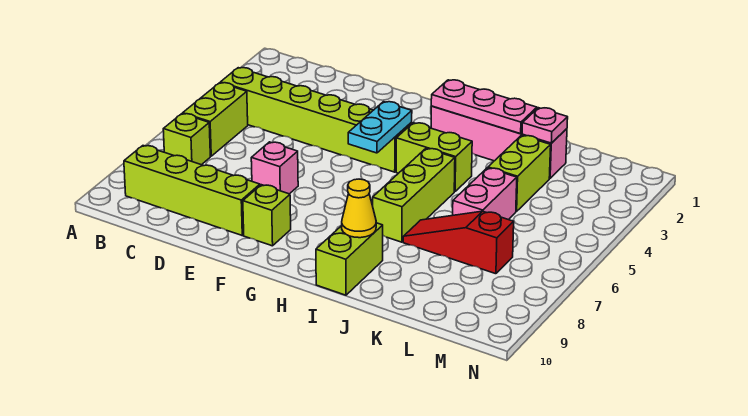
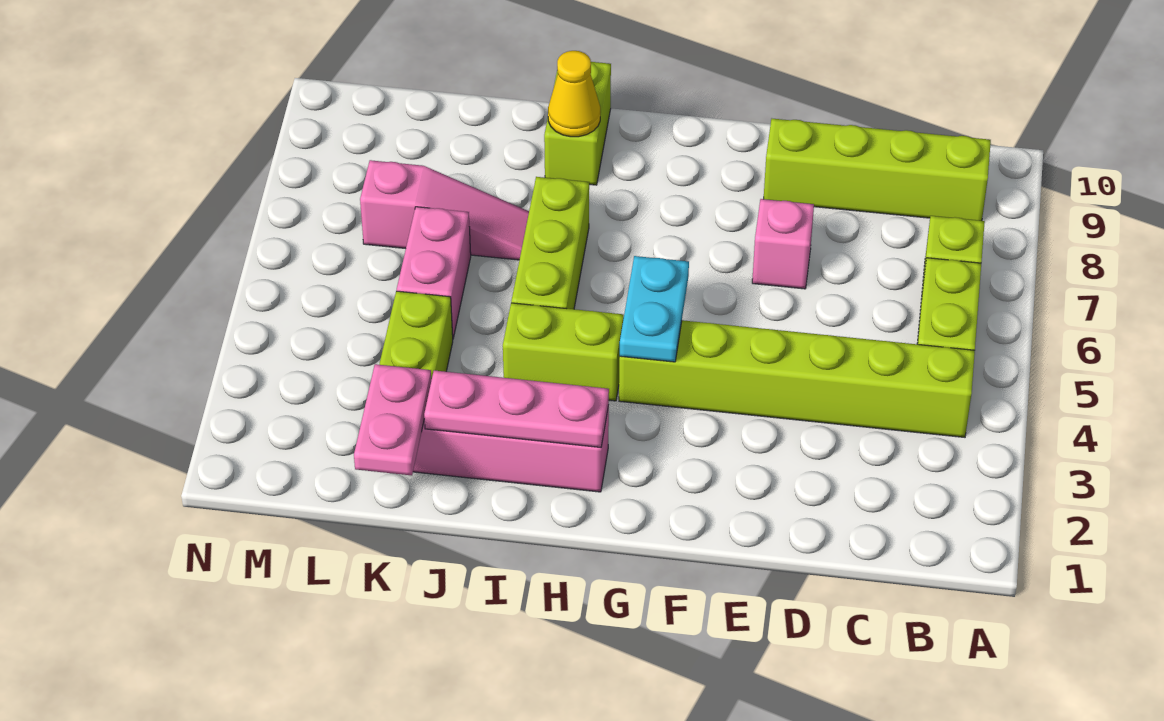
lime 1x1 brick [243,185,291,246] -> none
red 1x3 slope [403,211,514,274] -> pink 1x3 slope [360,160,529,260]
pink 1x1 plate [522,108,568,143] -> pink 1x2 plate [354,364,431,476]

